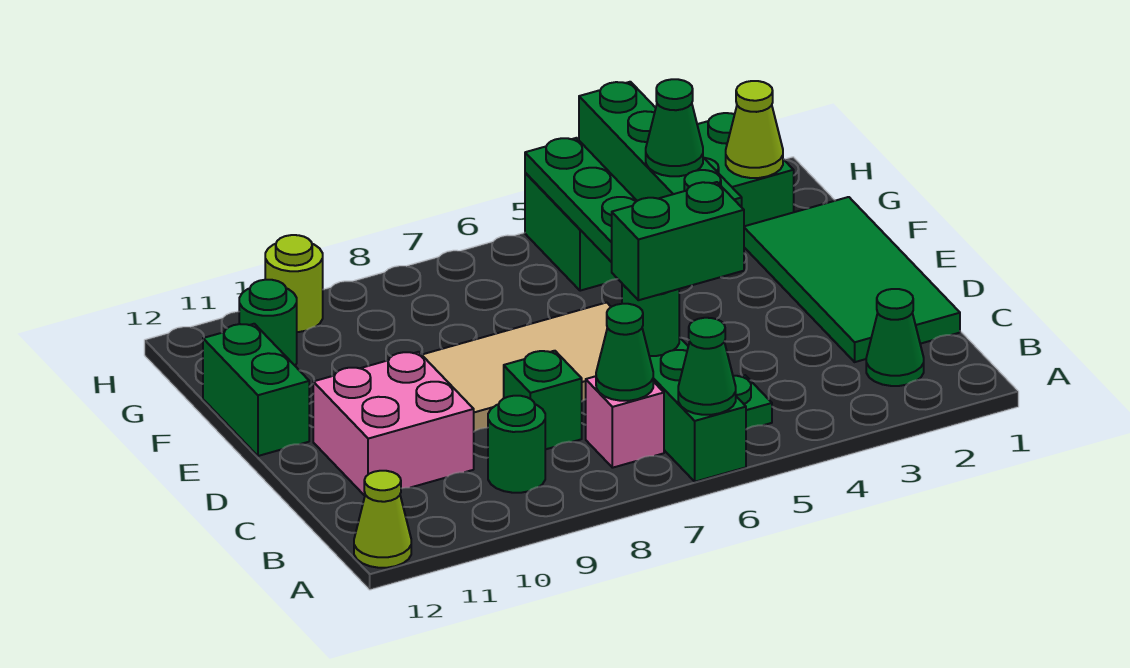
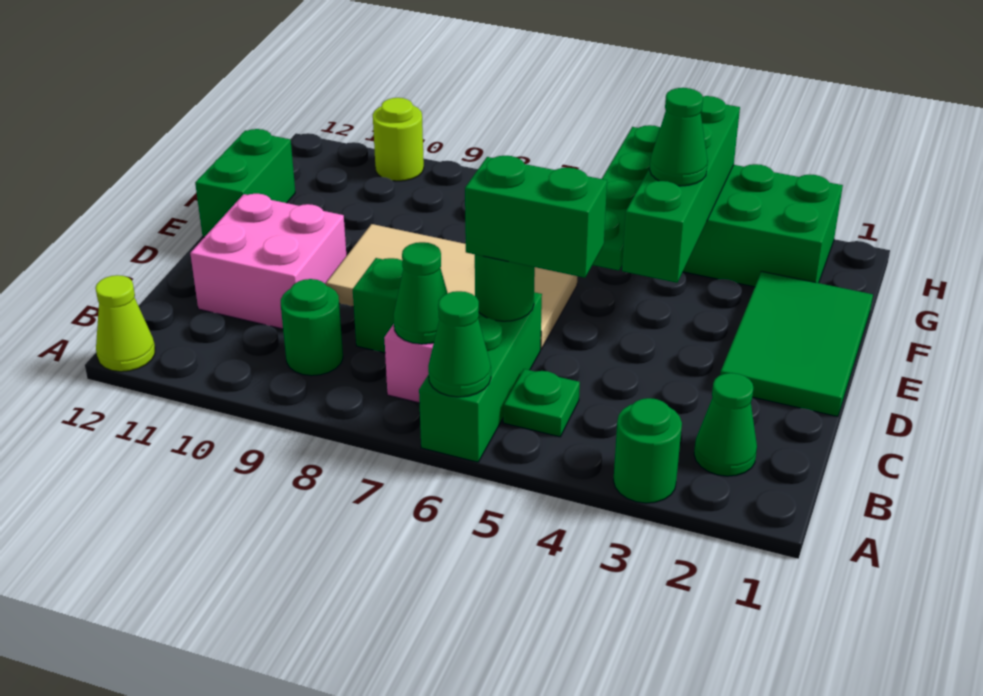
green 2x4 tile [744,197,960,362] -> green 2x3 tile [720,272,873,417]
lime 1x1 cone [726,81,783,178] -> none
green 1x1 round brick [239,280,297,365] -> green 1x1 round brick moved to [613,398,682,503]

